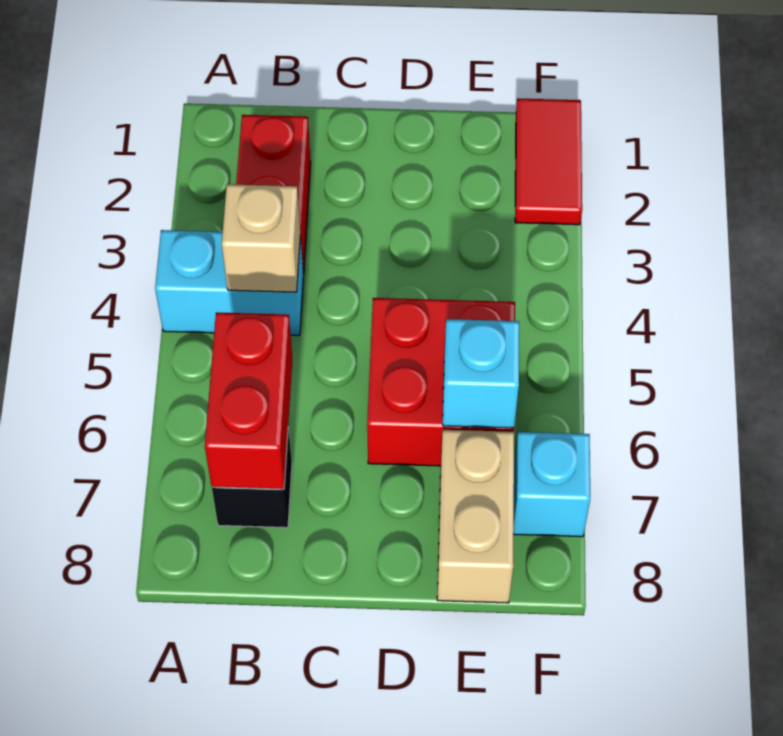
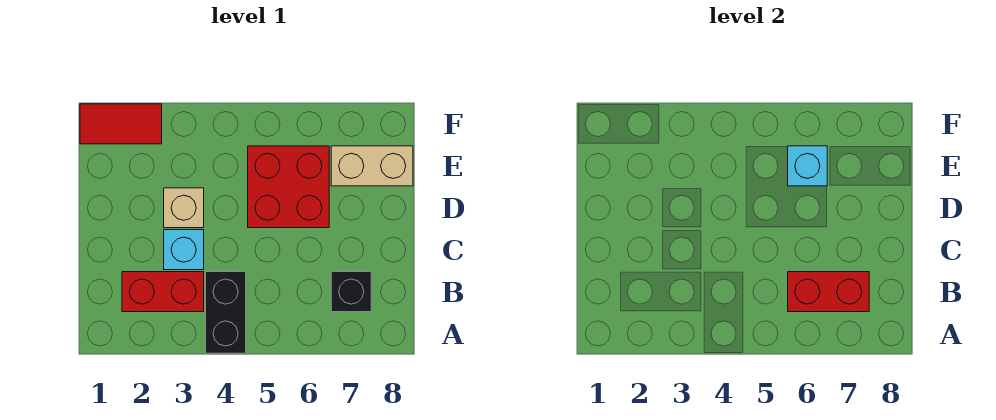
cyan 1x2 brick [155,230,303,335] -> black 1x2 brick [206,272,246,353]
tan 1x1 brick [222,184,300,292] -> tan 1x1 brick moved to [164,188,204,228]
cyan 1x1 brick [513,432,590,537] -> cyan 1x1 brick moved to [164,230,204,270]

